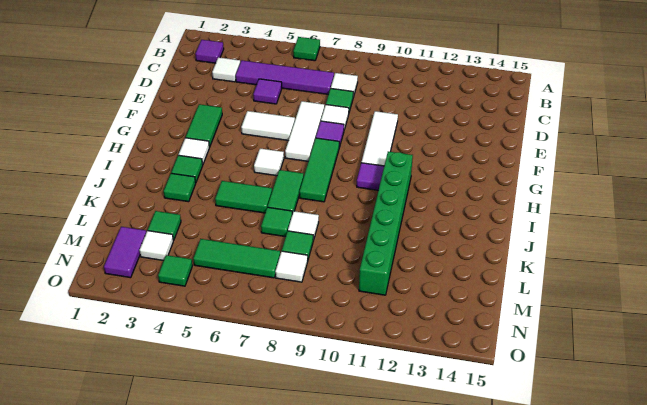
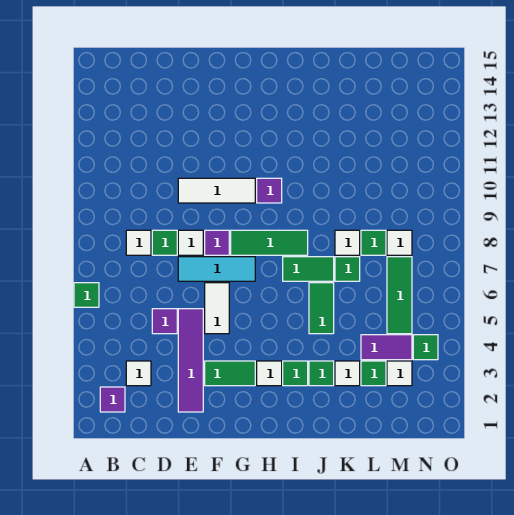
purple 1x4 tile [236,60,334,94] -> purple 1x4 tile moved to [178,309,203,412]
white 1x3 tile [285,101,324,161] -> cyan 1x3 tile [178,257,255,281]
white 1x1 tile [254,148,284,176] -> white 1x1 tile moved to [335,361,360,386]
green 1x6 brick [359,151,413,295] -> none
purple 1x2 tile [104,227,146,278] -> purple 1x2 tile moved to [361,335,412,360]

